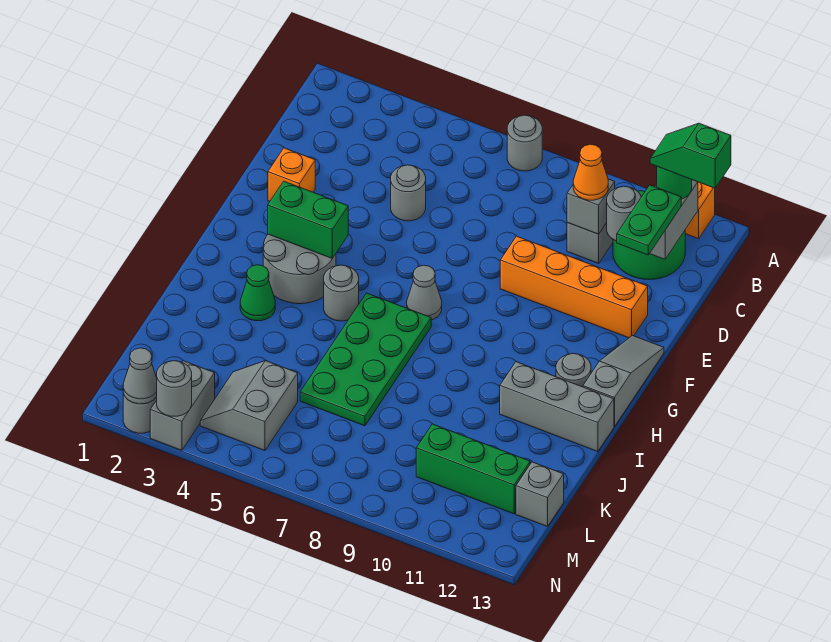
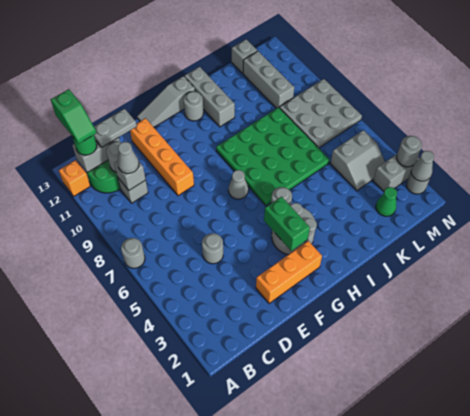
orange 1x1 cone [573,144,608,200] -> grey 1x1 cone [118,142,139,173]
green 1x2 plate [617,185,681,255] -> grey 1x2 plate [94,109,137,147]
orange 1x1 brick [268,148,315,201] -> orange 1x3 brick [256,241,322,304]
green 2x4 plate [300,293,431,426] -> green 4x4 plate [216,107,330,206]
green 1x1 cone [240,265,275,321] -> green 1x1 cone moved to [376,187,397,216]
none -> grey 3x3 plate [279,79,362,148]
green 1x3 brick [416,424,530,514] -> grey 1x3 brick [243,51,294,109]

